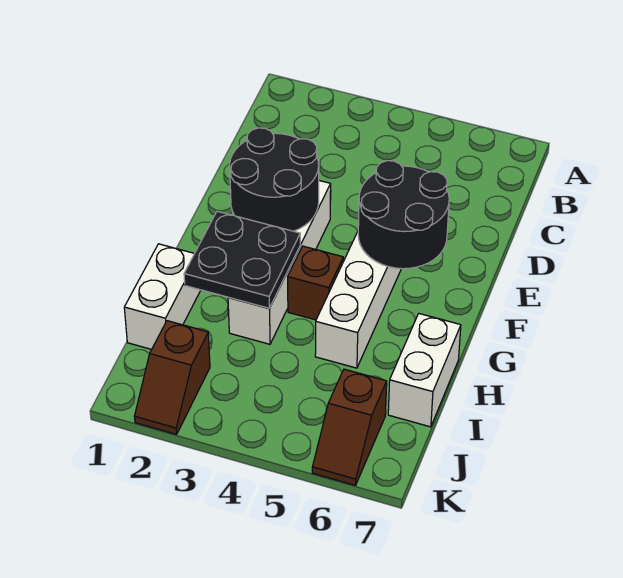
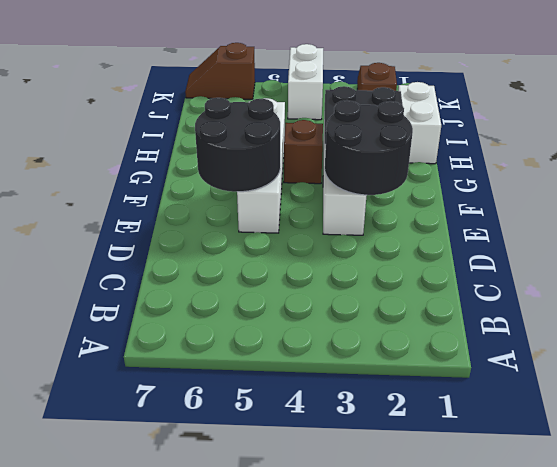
white 1x2 brick [388,314,461,427] -> white 1x2 brick moved to [288,44,323,120]
brown 1x2 slope [312,369,387,485] -> brown 1x2 slope turned to [185,43,255,99]

